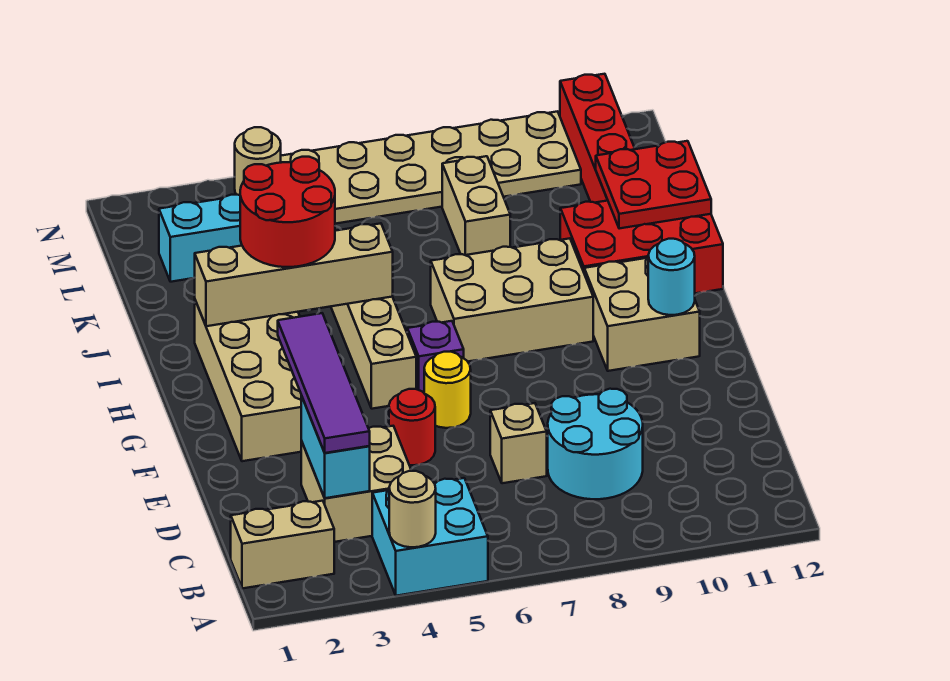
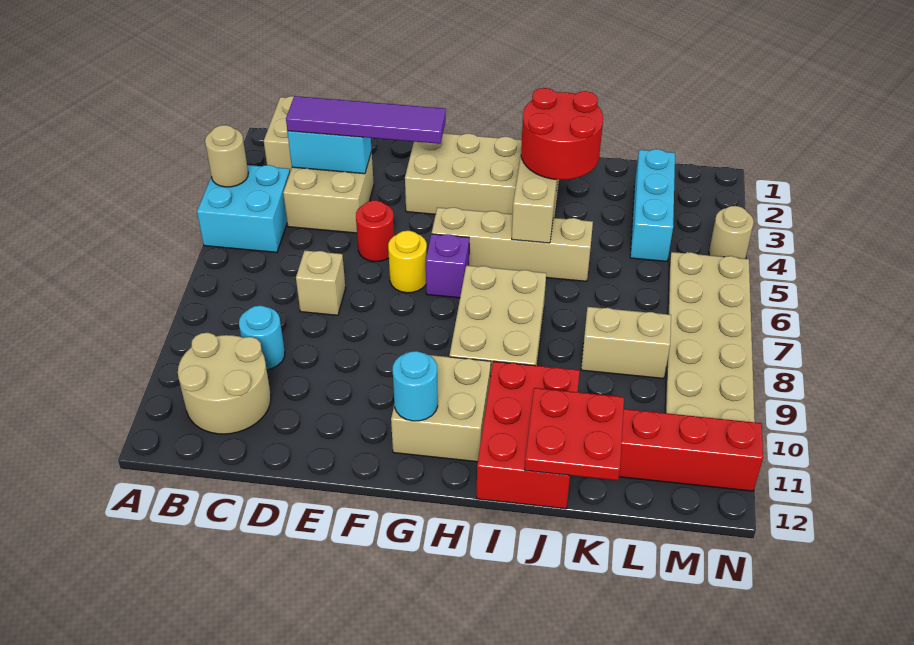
none -> tan 2x2 round brick [178,333,271,434]
cyan 2x2 round brick [548,389,643,499] -> cyan 1x1 round brick [239,306,285,370]

